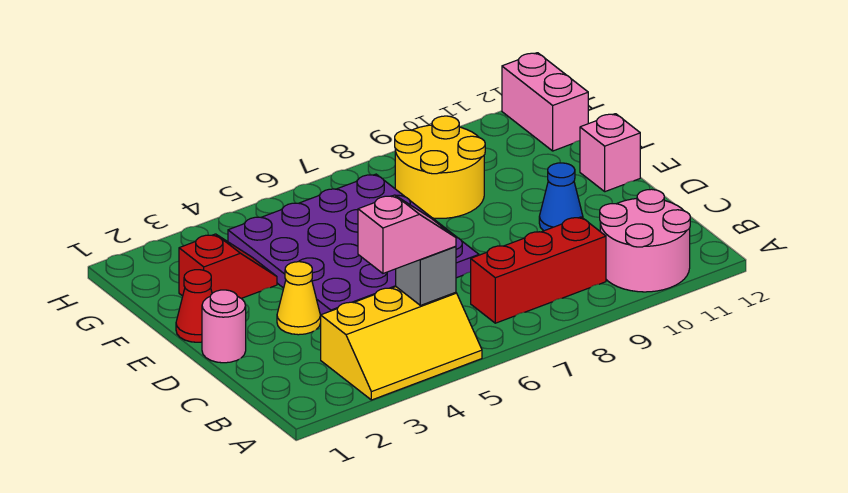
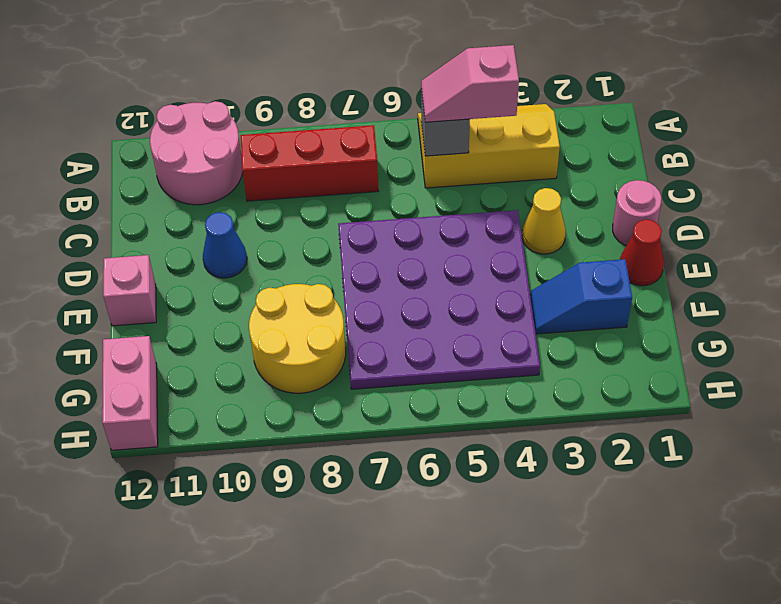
red 1x2 slope [179,234,277,298] -> blue 1x2 slope [530,259,632,334]

